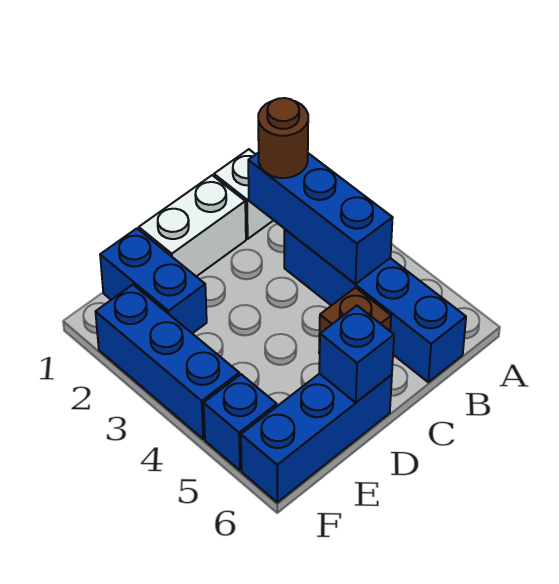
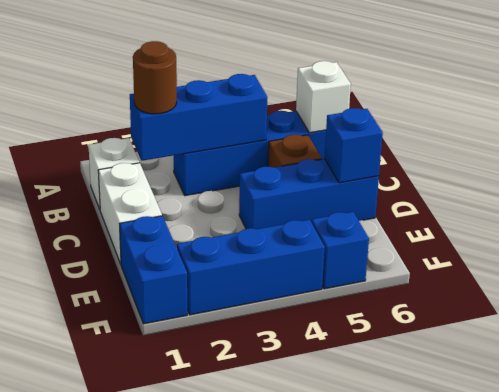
none -> white 1x1 brick [296,61,351,133]
blue 1x3 brick [241,374,392,502] -> blue 1x3 brick turned to [239,159,379,229]
blue 1x2 brick [100,229,207,333] -> blue 1x2 brick turned to [120,216,187,324]

